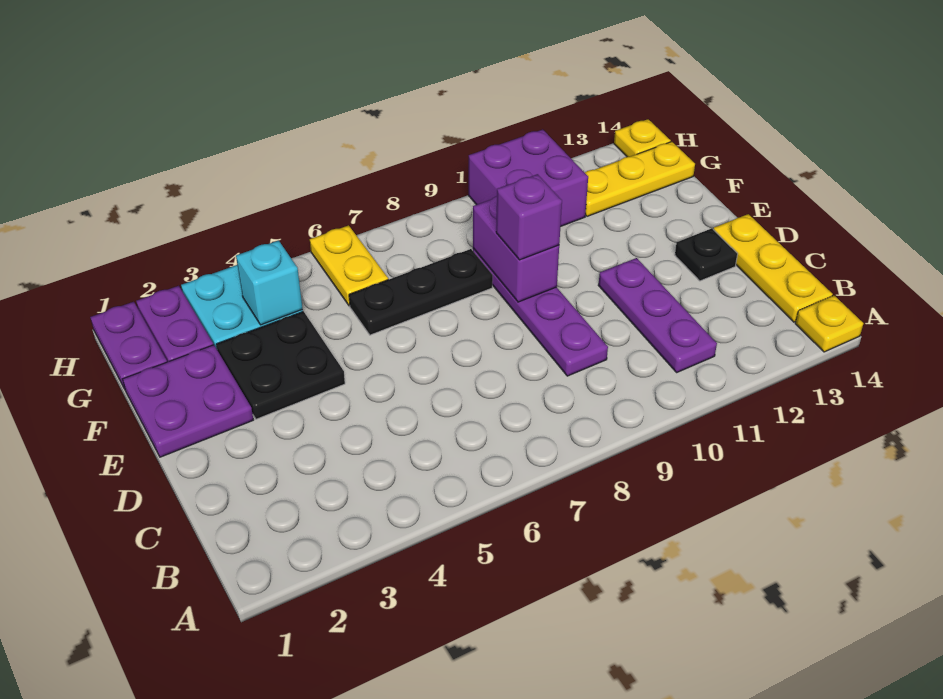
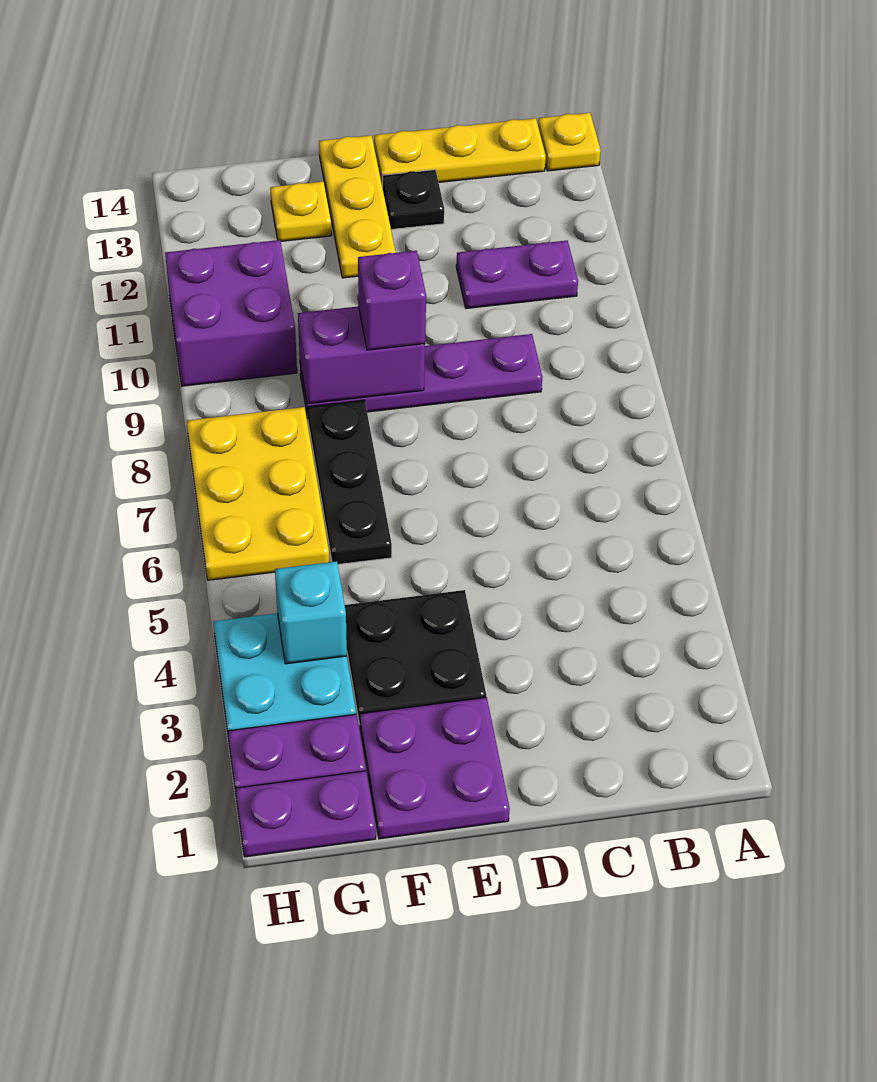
purple 1x3 plate [598,258,717,372] -> purple 1x2 plate [456,241,578,309]
yellow 1x2 plate [310,225,388,306] -> yellow 2x3 plate [187,407,329,580]
yellow 1x3 plate [585,142,695,216] -> yellow 1x3 plate moved to [319,135,396,278]
yellow 1x1 plate [614,119,671,157] -> yellow 1x1 plate moved to [270,181,332,241]

